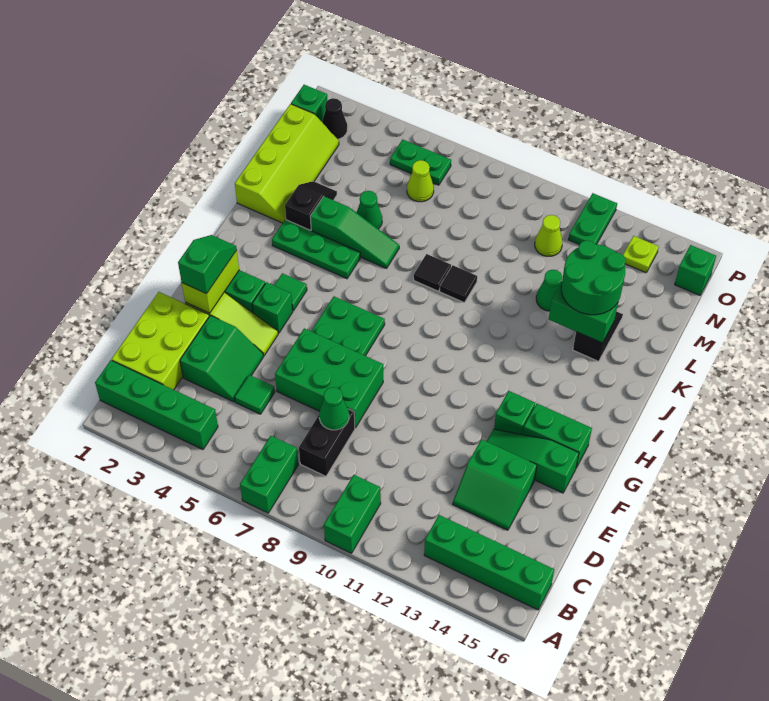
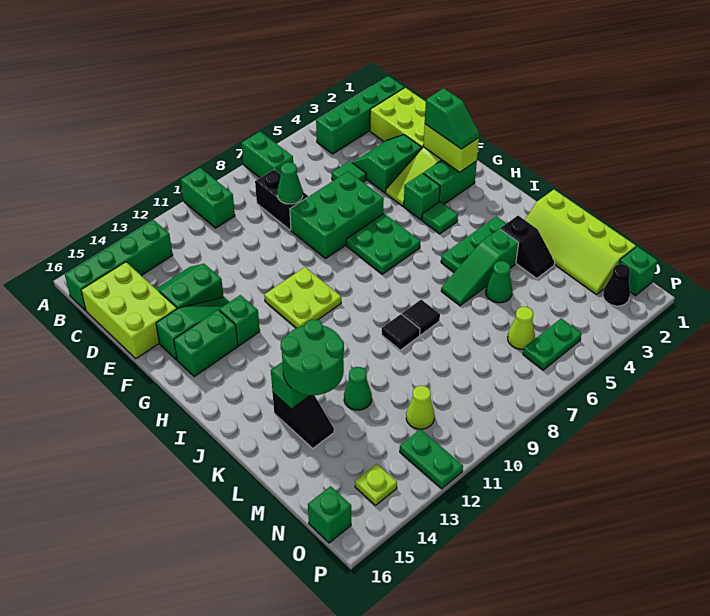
none -> lime 2x3 brick [81,262,177,359]
green 2x2 slope [180,315,264,402] -> green 2x2 slope turned to [352,135,422,193]
none -> lime 2x2 plate [264,267,341,328]

